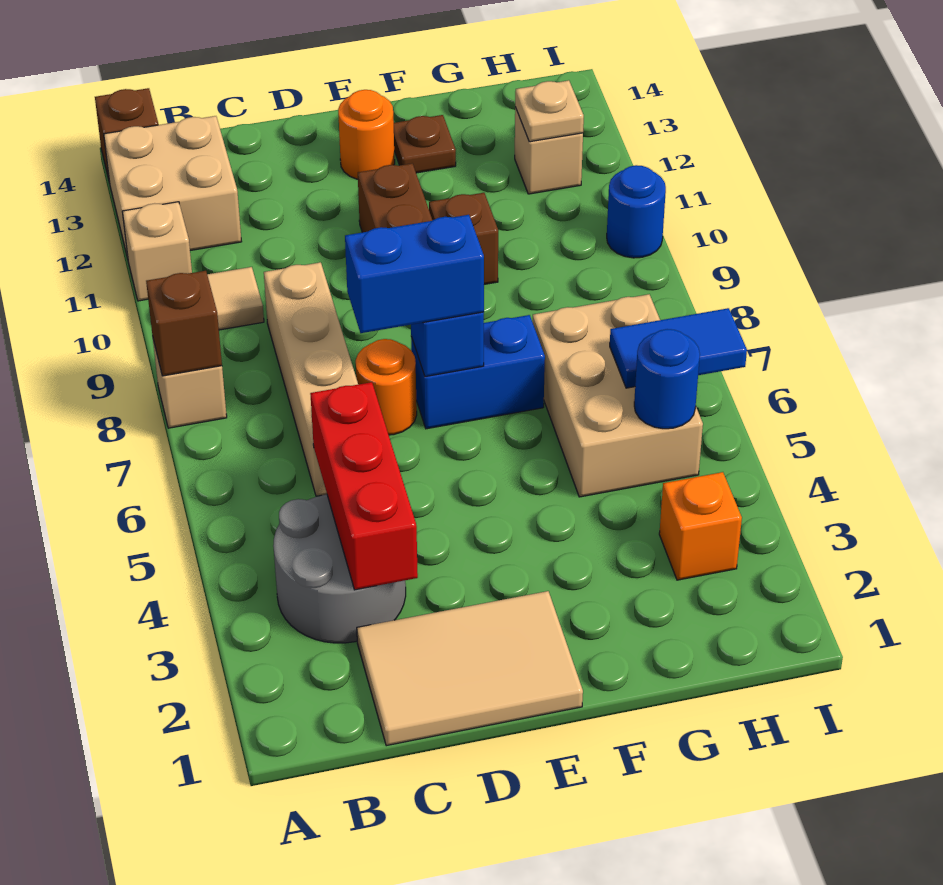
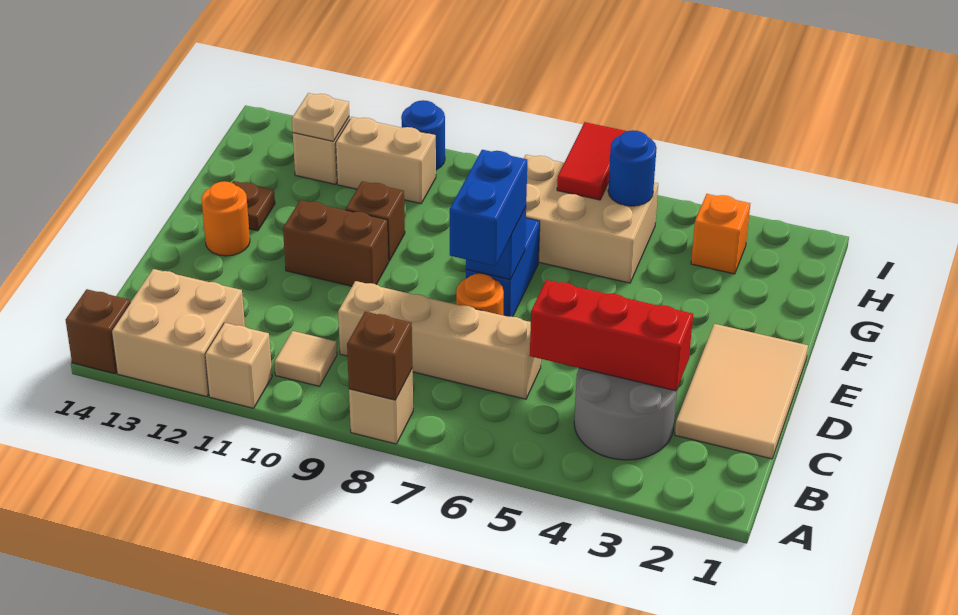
blue 1x2 tile [610,308,747,388] -> red 1x2 tile [557,122,627,200]
none -> tan 1x2 brick [336,117,436,204]

